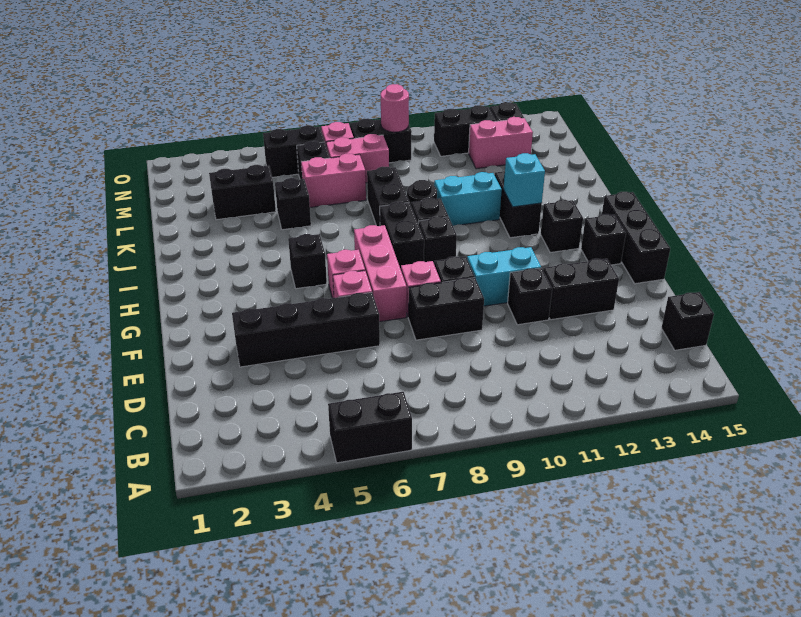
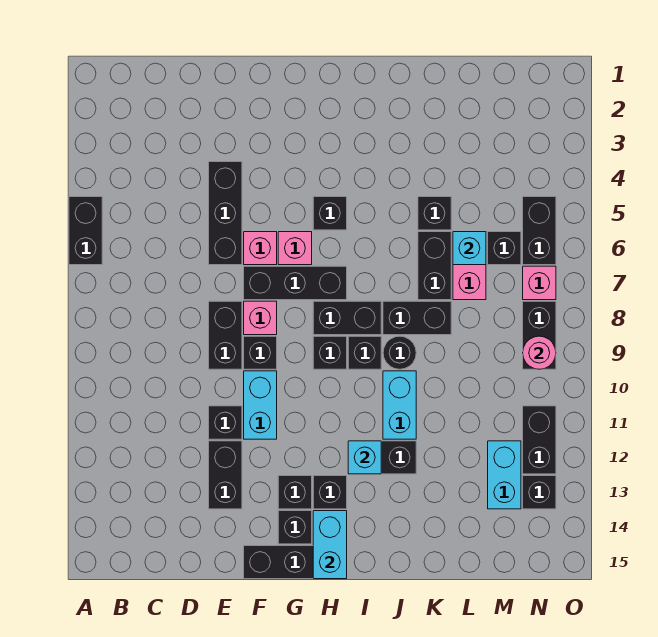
black 1x1 brick [662,292,714,350] -> black 1x1 brick moved to [278,476,312,509]
black 1x4 brick [232,293,380,367] -> black 1x3 brick [209,162,242,265]
pink 1x3 brick [354,225,407,322] -> black 1x3 brick [244,266,347,300]
none -> cyan 1x2 brick [313,511,347,579]
black 1x2 brick [209,165,276,220] -> black 1x2 brick moved to [418,232,451,300]
none -> cyan 1x1 brick [453,232,486,265]
pink 1x2 brick [326,134,389,183] -> none
pink 1x2 brick [469,117,533,169] -> cyan 1x2 brick [488,441,521,509]

